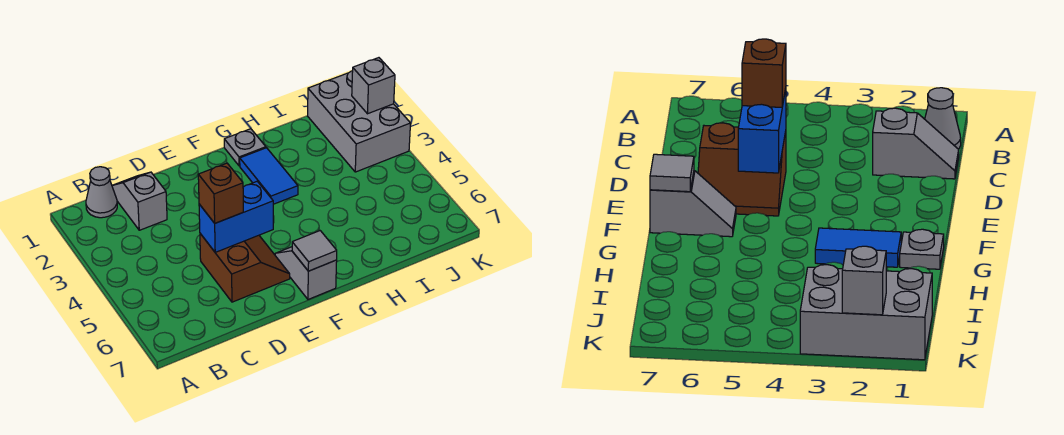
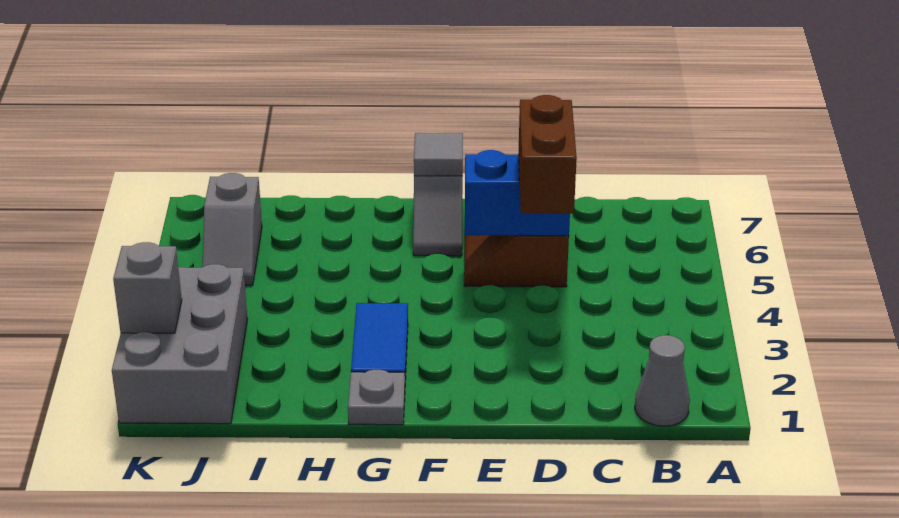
grey 1x2 slope [112,172,167,230] -> grey 1x2 slope moved to [203,173,262,285]
brown 1x1 brick [198,163,243,223] -> brown 1x2 brick [518,95,577,214]

